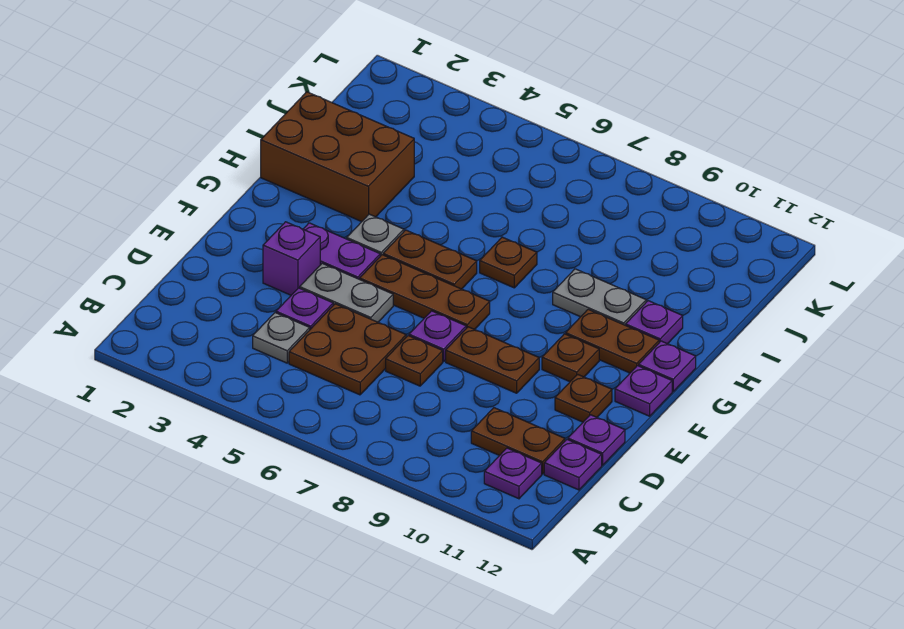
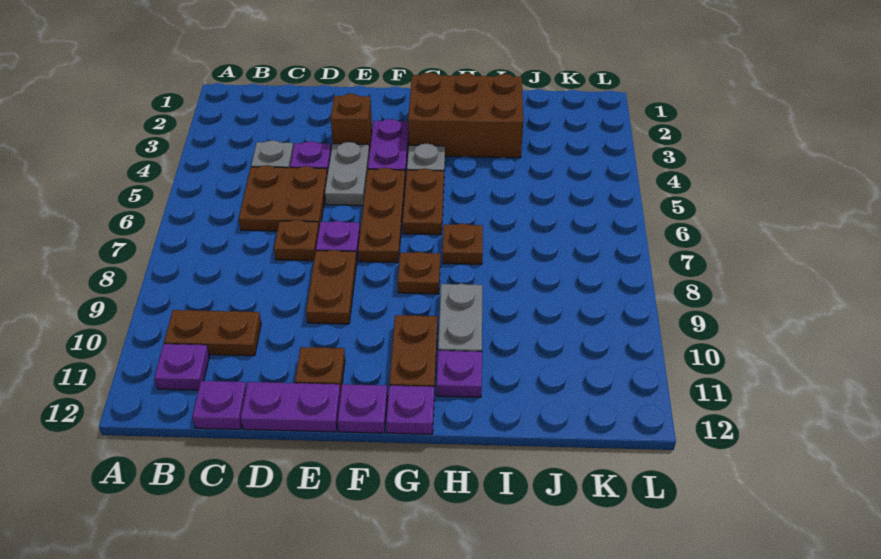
brown 1x2 plate [471,408,565,474] -> brown 1x2 plate turned to [164,310,261,356]
purple 1x1 plate [568,415,625,465] -> purple 1x2 plate [241,382,341,432]
purple 1x1 brick [263,222,320,295] -> brown 1x1 brick [331,94,372,154]
brown 1x1 plate [542,334,599,382] -> brown 1x1 plate moved to [398,252,440,294]
brown 2x3 brick [261,92,414,222] -> brown 2x3 brick turned to [408,72,523,158]

